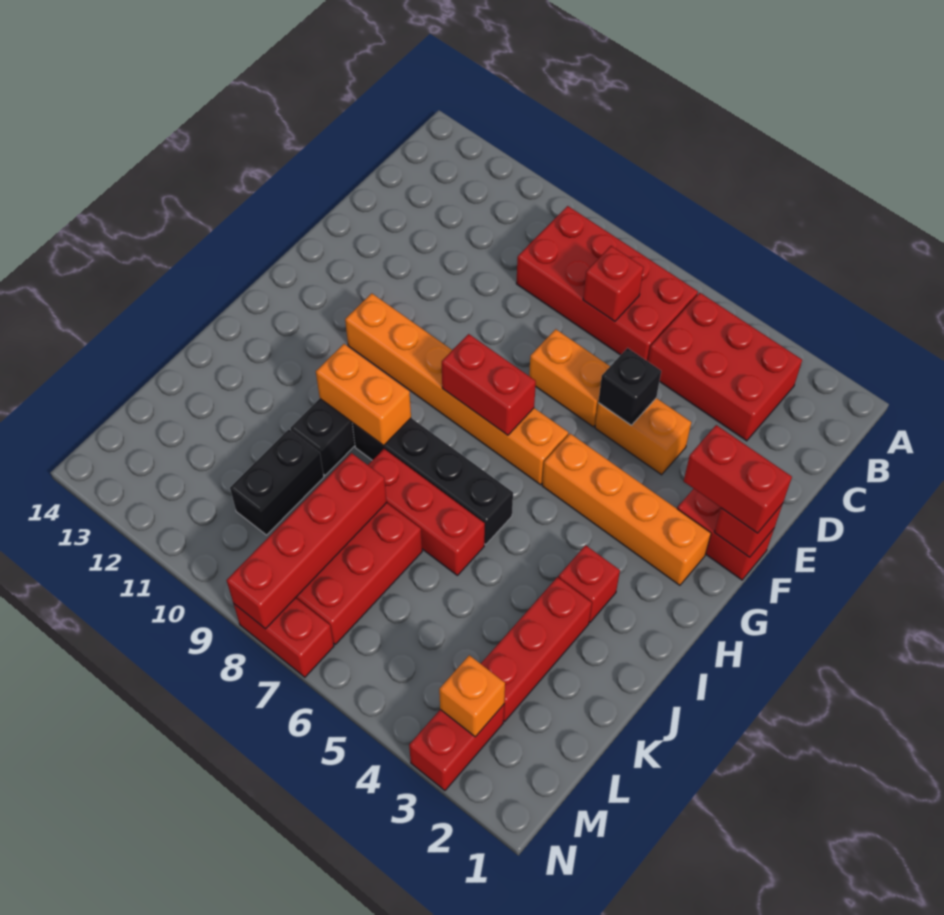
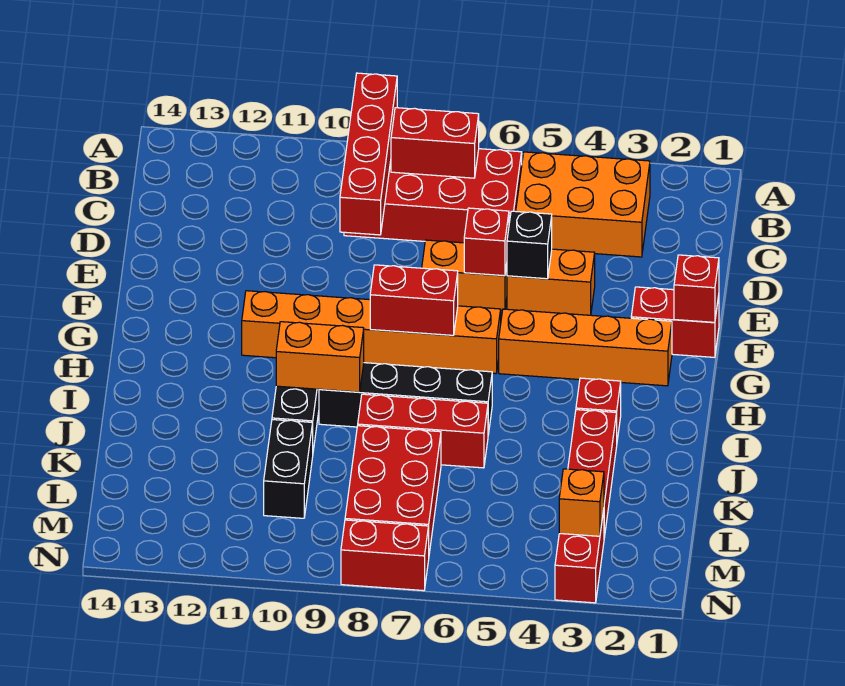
red 2x3 brick [648,293,802,441] -> orange 2x3 brick [516,152,650,257]
red 1x1 brick [583,246,644,321] -> red 1x1 brick moved to [464,208,509,276]
red 1x2 brick [684,425,792,533] -> red 1x2 brick moved to [391,108,479,178]
red 1x4 brick [227,453,387,629] -> red 1x4 brick moved to [340,73,397,235]

